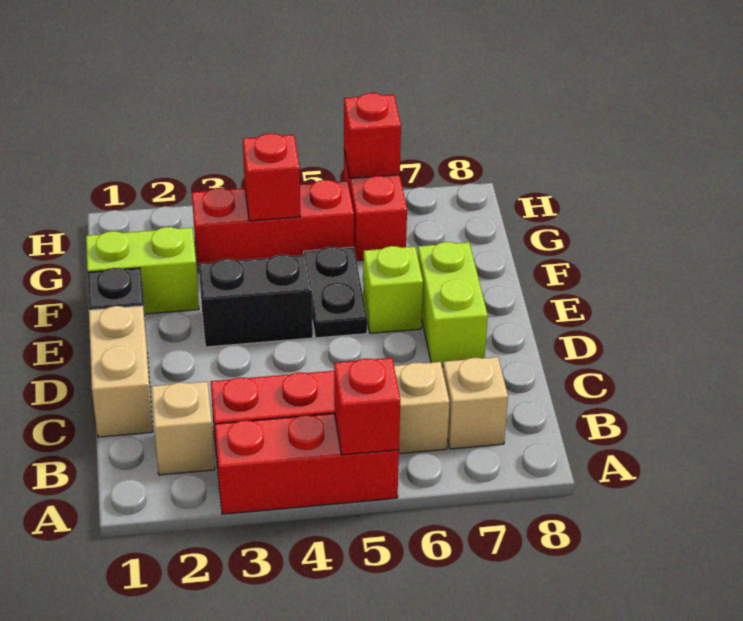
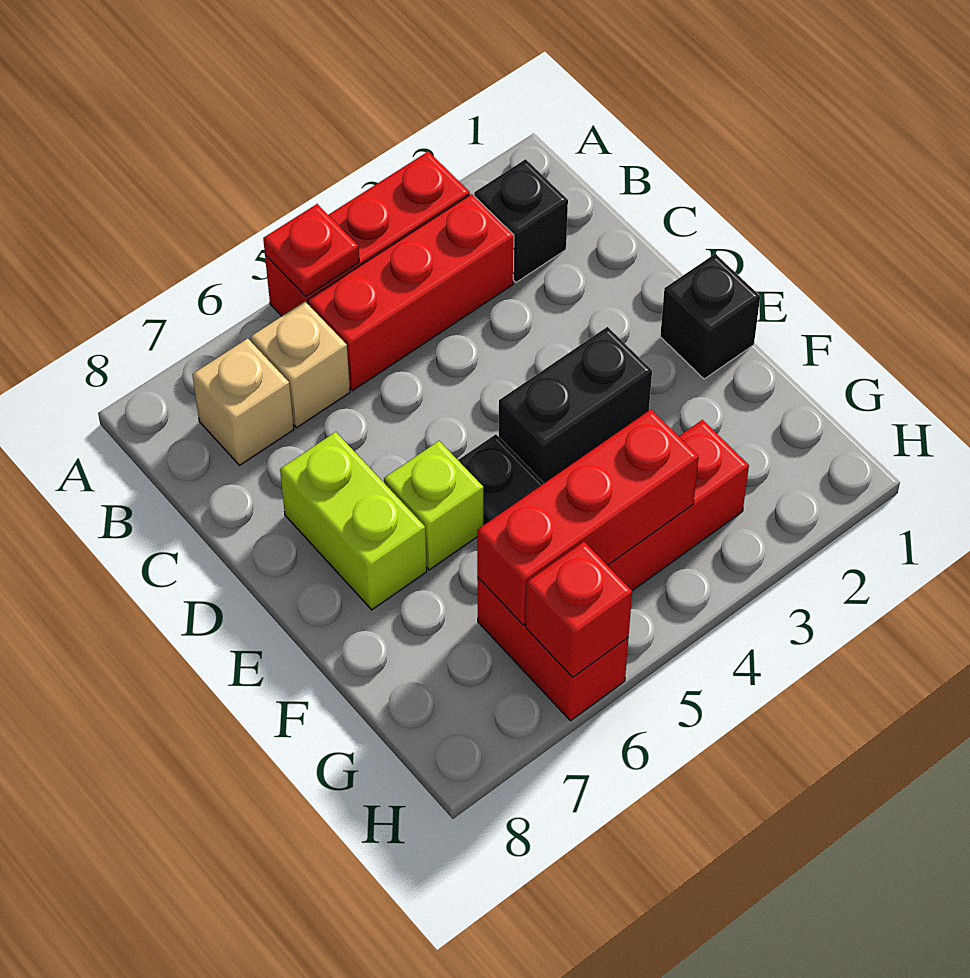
red 1x1 brick [334,358,400,455] -> red 1x1 plate [263,204,359,297]
tan 1x1 brick [151,382,215,475] -> black 1x1 brick [474,159,568,282]
tan 1x2 brick [89,306,153,437] -> none
lime 1x2 brick [86,227,199,314] -> none
red 1x1 brick [243,133,300,221] -> red 1x3 brick [477,410,699,625]

